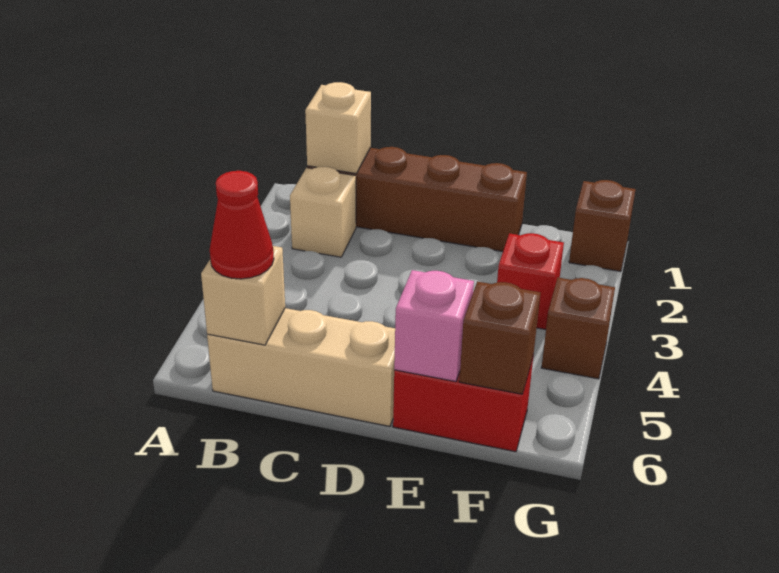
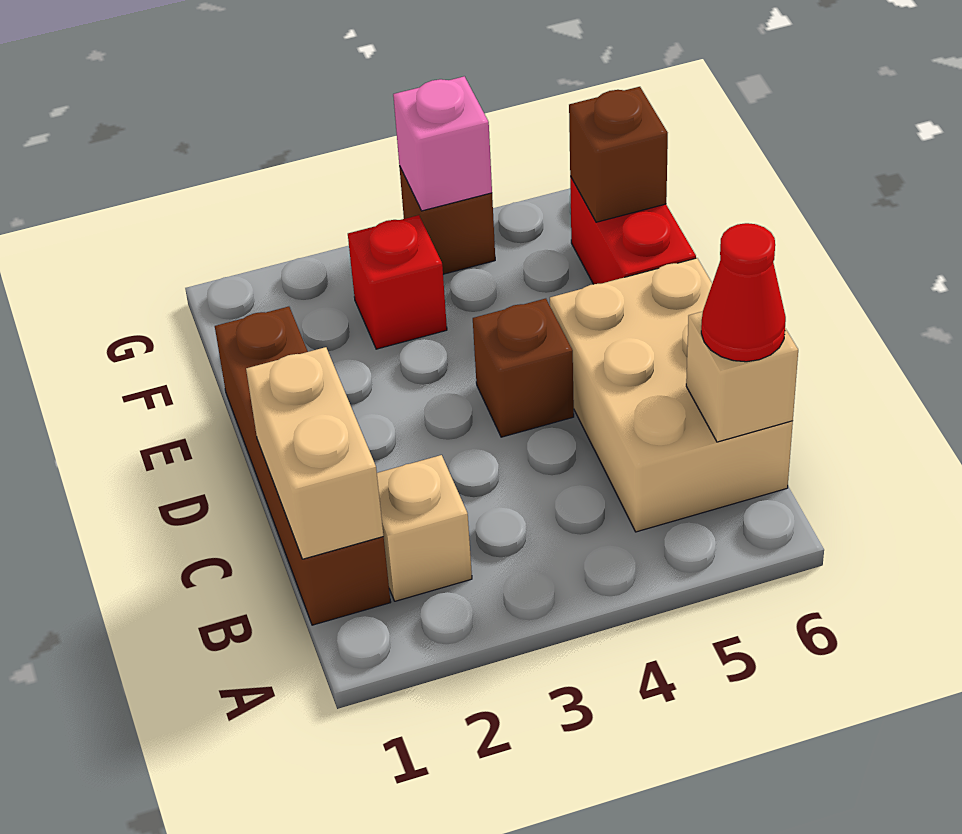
tan 1x1 brick [305,82,371,173] -> tan 1x2 brick [246,347,383,559]
tan 1x3 brick [207,308,395,426] -> tan 2x3 brick [550,258,793,532]
pink 1x1 brick [394,270,474,382] -> pink 1x1 brick moved to [393,76,492,211]
brown 1x1 brick [569,180,636,271] -> brown 1x1 brick moved to [473,299,574,437]

